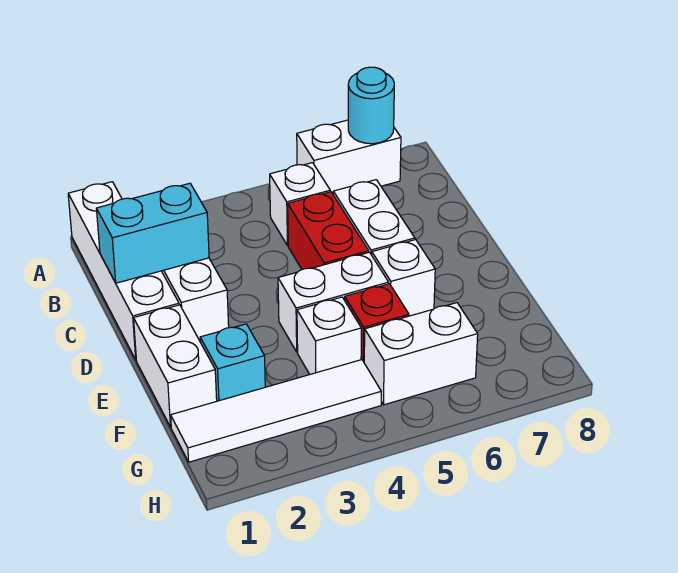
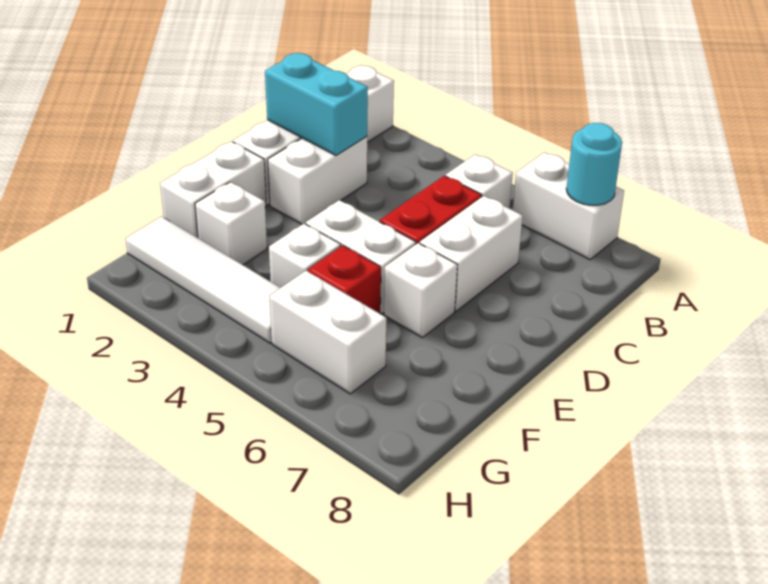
cyan 1x1 brick [200,324,265,401] -> white 1x1 brick [195,182,267,265]

